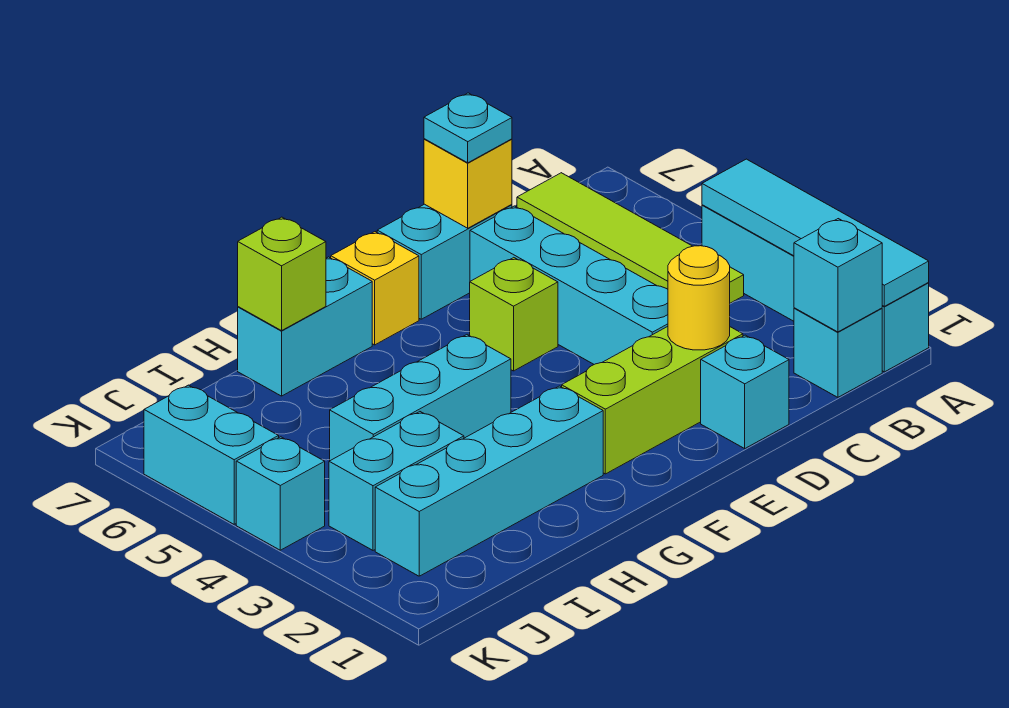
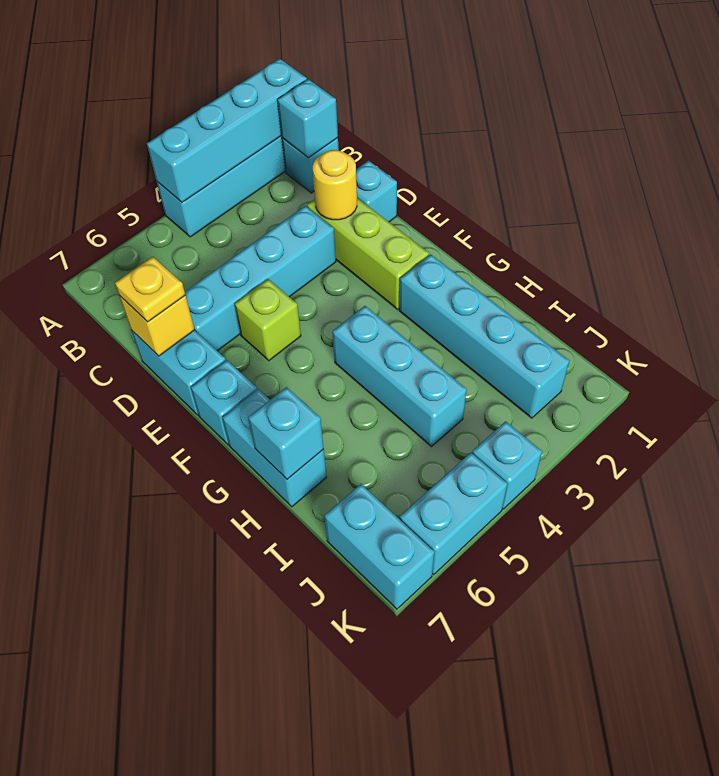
cyan 1x4 tile [702,159,929,306] -> cyan 1x4 brick [147,59,307,202]
lime 1x4 tile [517,173,744,303] -> none
cyan 1x1 plate [424,93,512,163] -> yellow 1x1 plate [115,257,185,322]
yellow 1x1 brick [331,232,419,345] -> cyan 1x1 brick [191,360,257,445]
lime 1x1 brick [238,217,326,331] -> cyan 1x1 brick [248,387,324,479]
cyan 1x2 brick [329,412,464,550] -> cyan 1x2 brick moved to [324,484,434,609]

